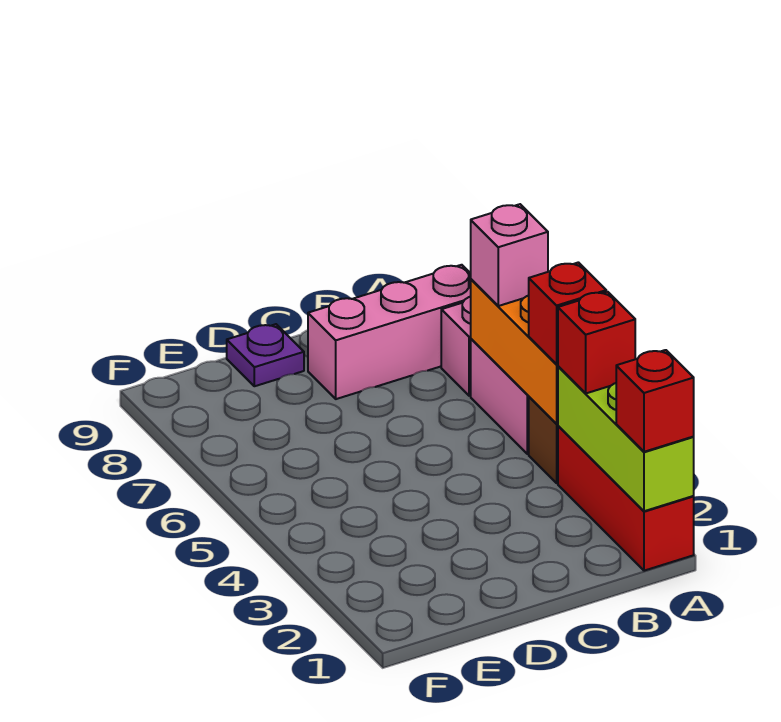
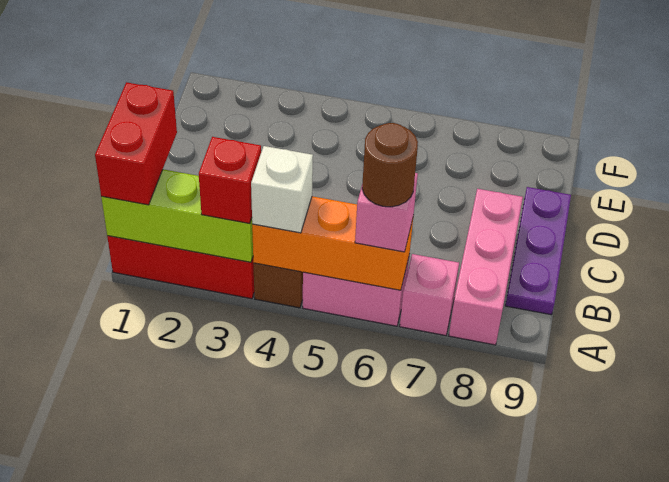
red 1x1 brick [616,350,694,452] -> red 1x2 brick [95,82,177,205]
red 1x1 brick [529,262,606,364] -> white 1x1 brick [251,146,313,233]
none -> brown 1x1 round brick [362,123,418,207]
purple 1x1 plate [227,324,304,386] -> purple 1x3 plate [505,187,571,315]

